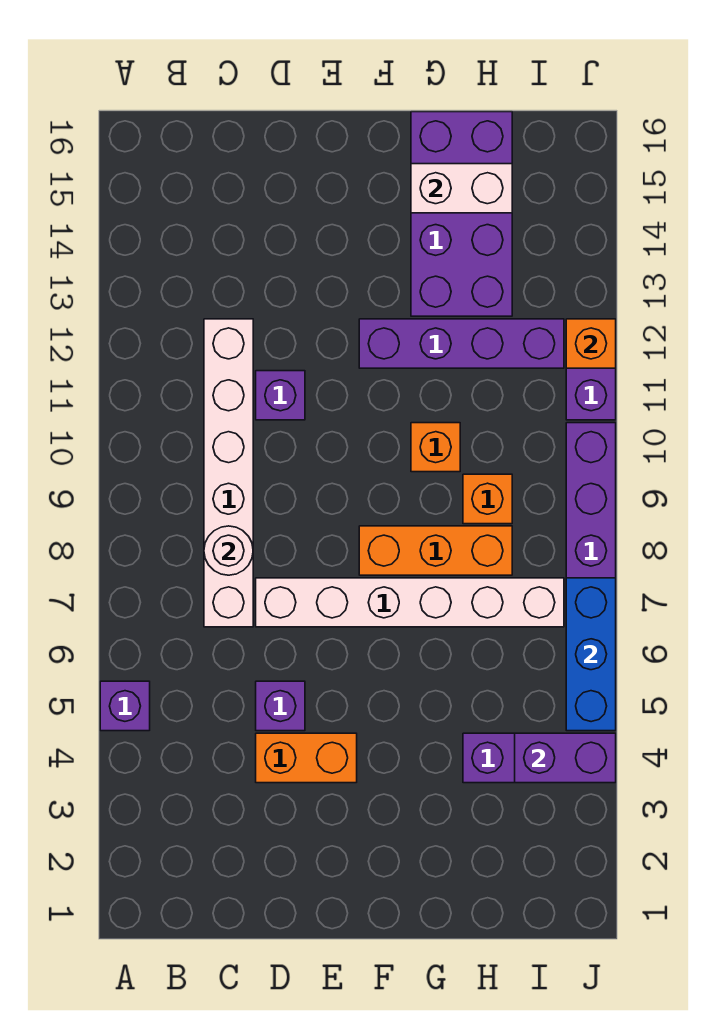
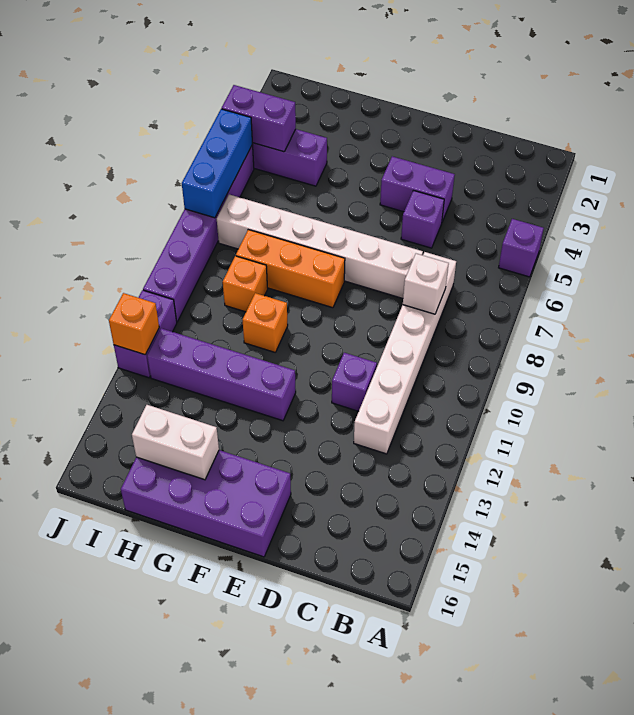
white 1x1 round brick [204,526,253,575] -> white 1x1 brick [403,254,449,314]
orange 1x2 brick [256,733,357,783] -> purple 1x2 brick [380,156,455,222]
purple 2x4 brick [411,112,512,316] -> purple 2x4 brick turned to [121,450,291,557]

